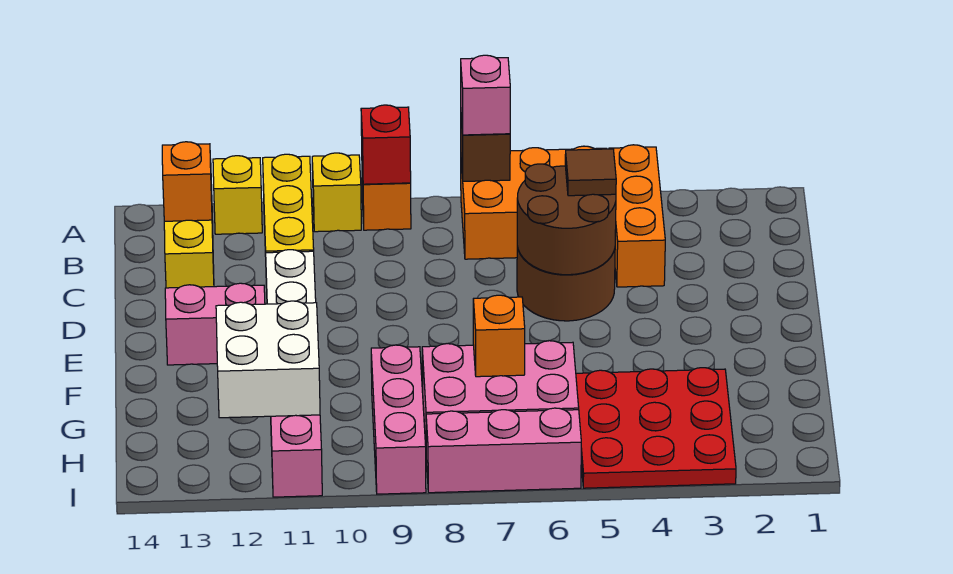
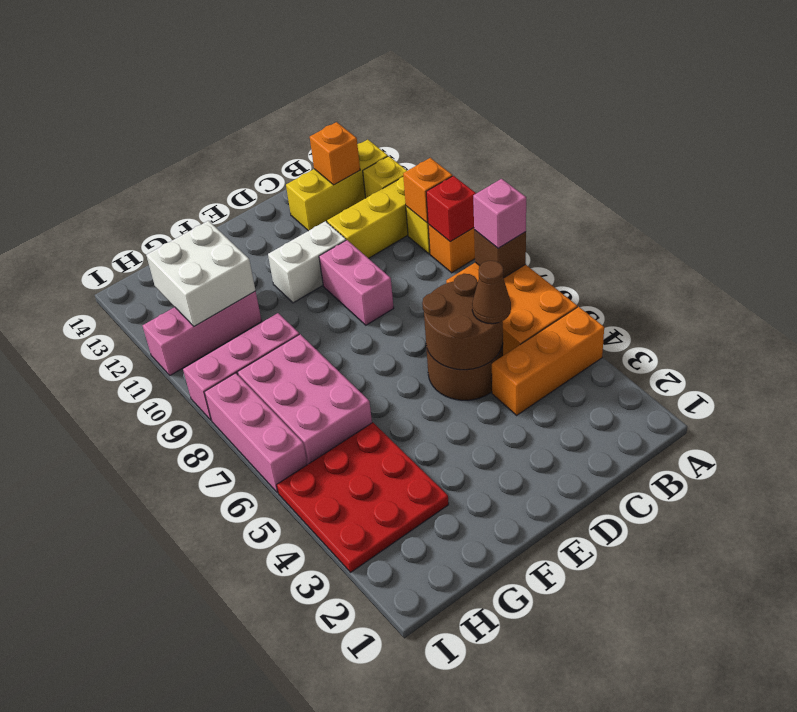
brown 1x1 tile [565,149,616,196] -> brown 1x1 cone [472,261,511,324]
pink 1x2 brick [165,283,265,365] -> pink 1x2 brick moved to [319,240,394,325]
orange 1x1 brick [473,295,525,377] -> orange 1x1 brick moved to [403,158,452,223]

